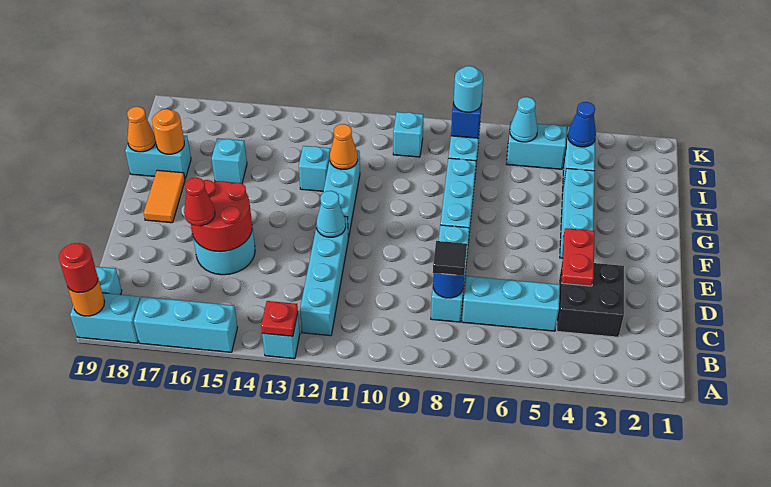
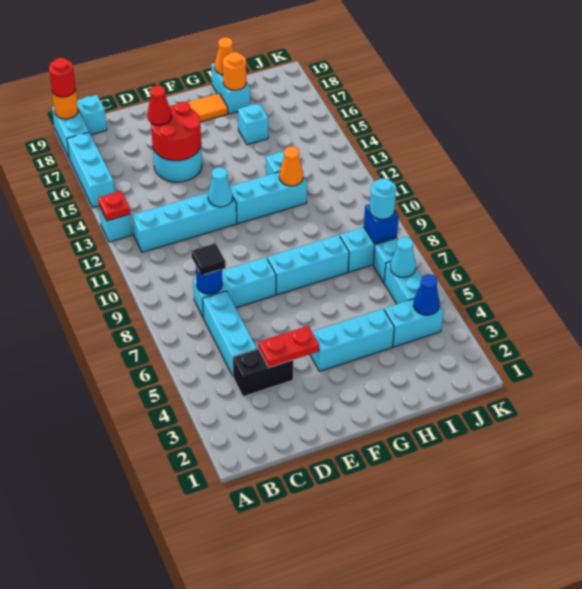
black 2x2 brick [557,263,624,337] -> black 1x2 brick [233,349,293,397]
cyan 1x1 brick [393,112,423,157] -> cyan 1x1 brick moved to [373,238,398,282]

